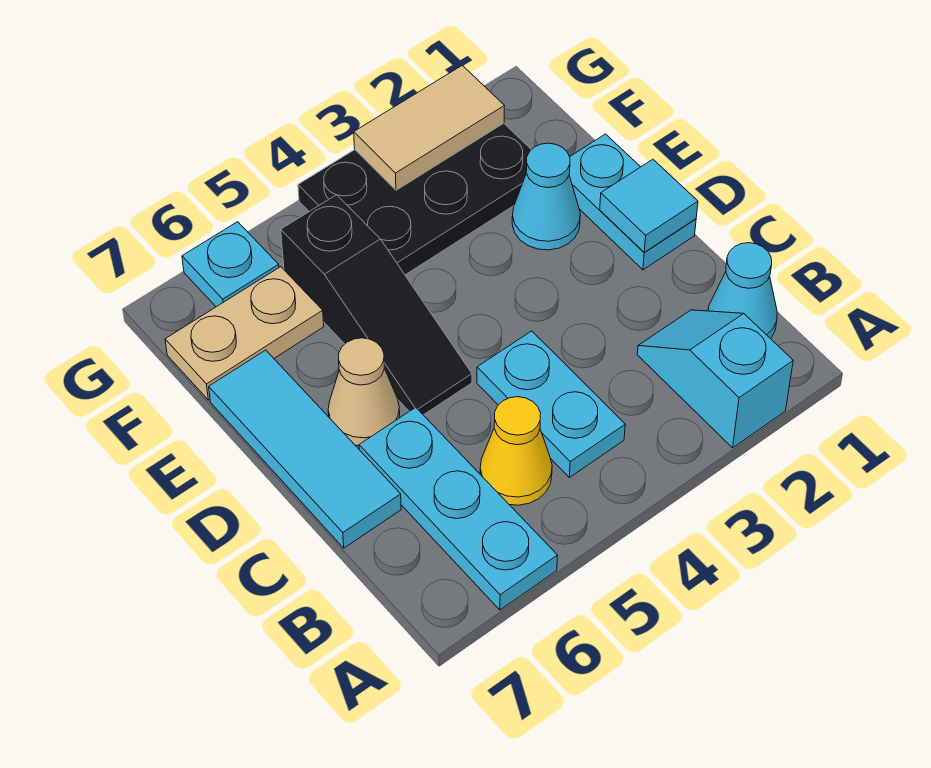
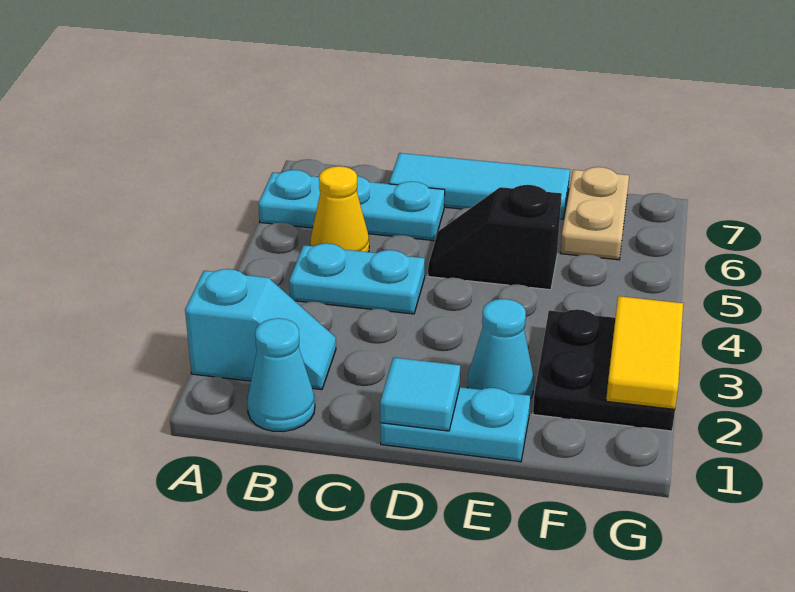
black 1x3 slope [281,195,472,415] -> black 1x2 slope [428,185,562,290]
tan 1x1 cone [328,338,400,446] -> none
black 2x3 plate [298,123,531,275] -> black 2x2 plate [533,309,675,431]
tan 1x2 tile [354,65,504,190] -> yellow 1x2 tile [606,296,683,409]
cyan 1x1 plate [182,222,279,307] -> none

